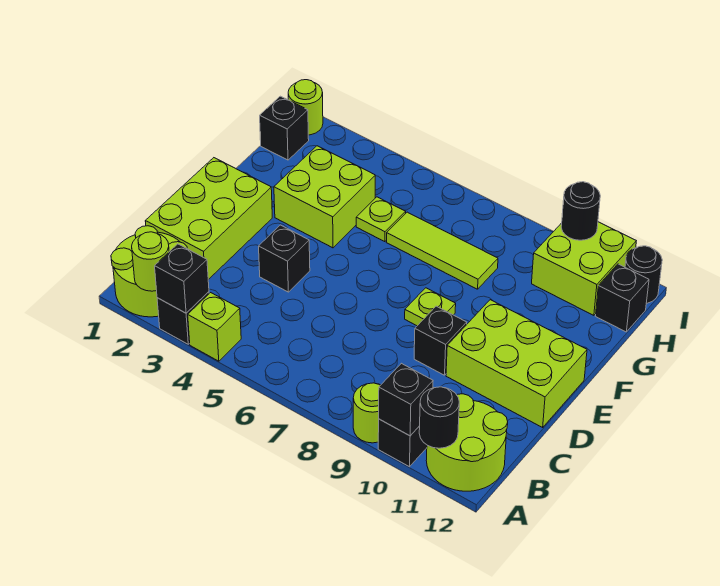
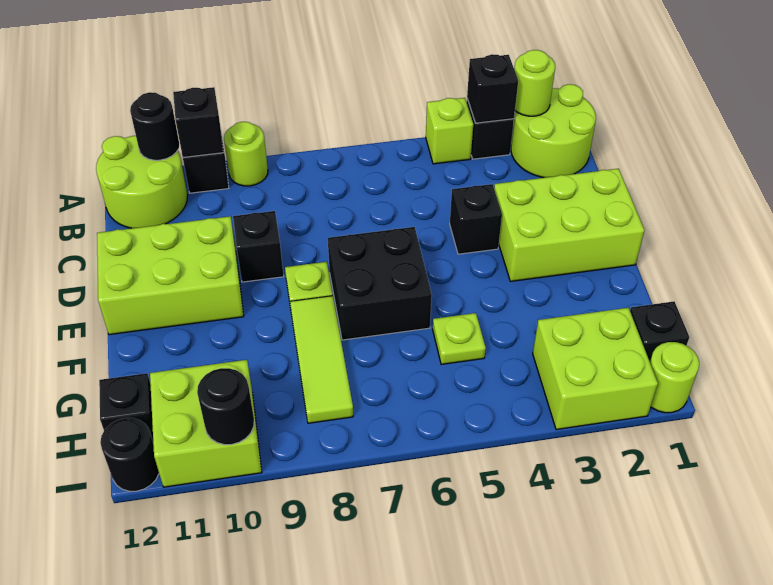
lime 2x3 brick [145,158,272,280] -> lime 2x3 brick turned to [494,169,645,281]
none -> black 2x2 brick [328,227,432,340]
lime 2x2 brick [274,146,375,248] -> lime 2x2 brick moved to [533,308,658,430]
lime 1x3 tile [386,212,498,289] -> lime 1x3 tile turned to [290,296,353,423]

